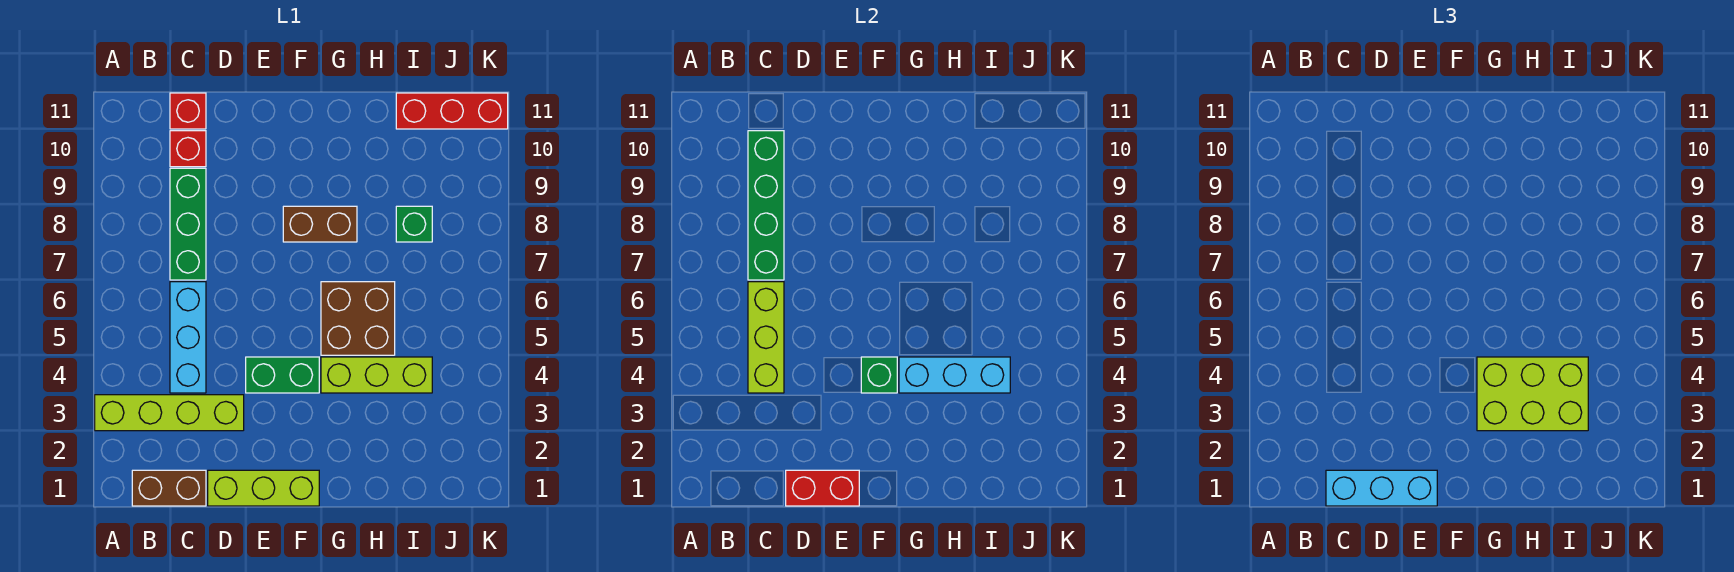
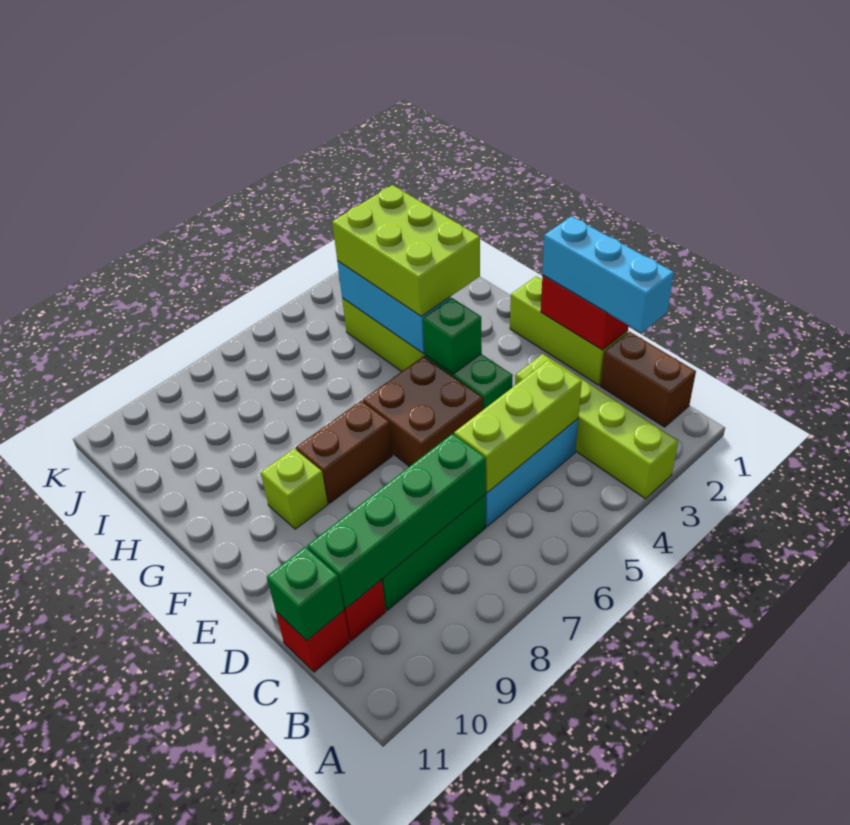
brown 1x2 brick [283,206,357,242] -> brown 1x2 brick turned to [296,401,393,503]
none -> lime 1x1 brick [261,449,328,529]
brown 2x2 brick [321,282,395,355] -> brown 2x2 brick moved to [363,356,483,467]
green 1x1 brick [396,206,432,242] -> green 1x1 brick moved to [267,547,344,641]
red 1x3 brick [396,93,508,129] -> none

